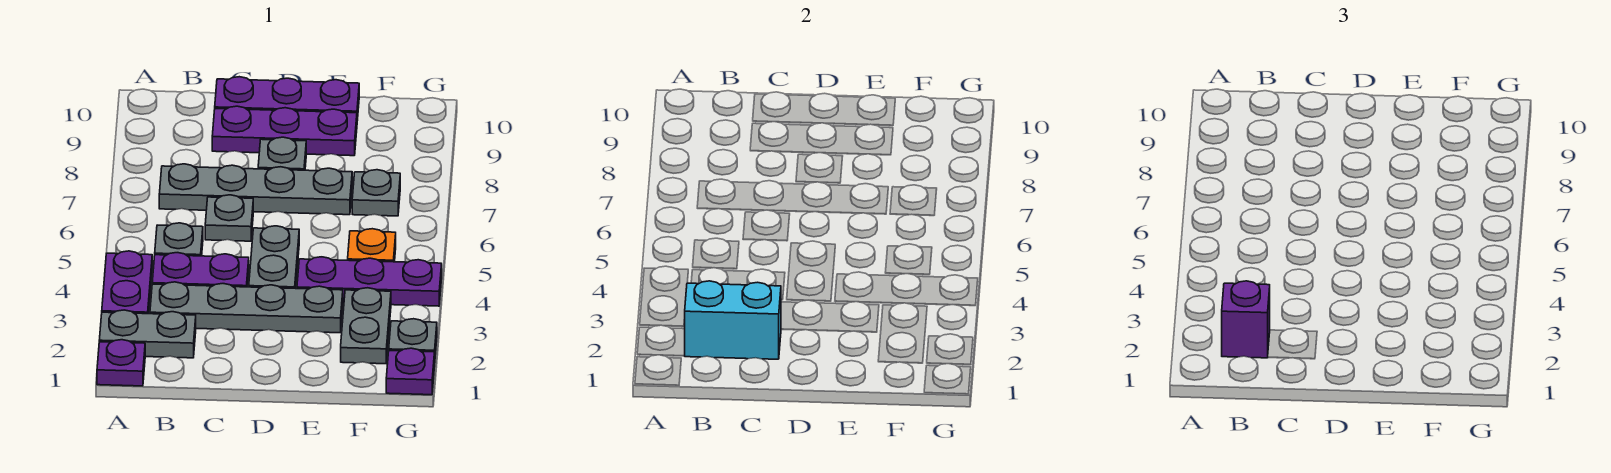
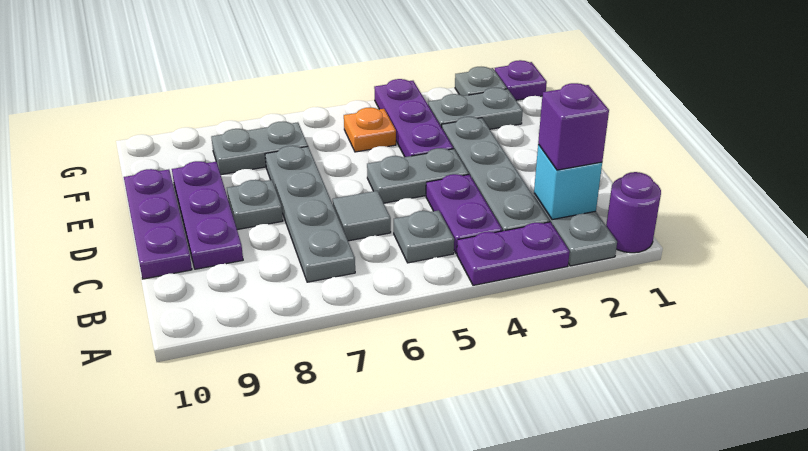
purple 1x1 plate [97,340,145,386] -> purple 1x1 round brick [606,172,661,253]
cyan 1x2 brick [685,281,781,359] -> cyan 1x1 brick [534,144,602,220]
grey 1x1 plate [205,195,253,241] -> grey 1x1 tile [333,191,391,241]
grey 1x1 plate [352,170,400,216] -> grey 1x2 plate [211,121,308,175]

